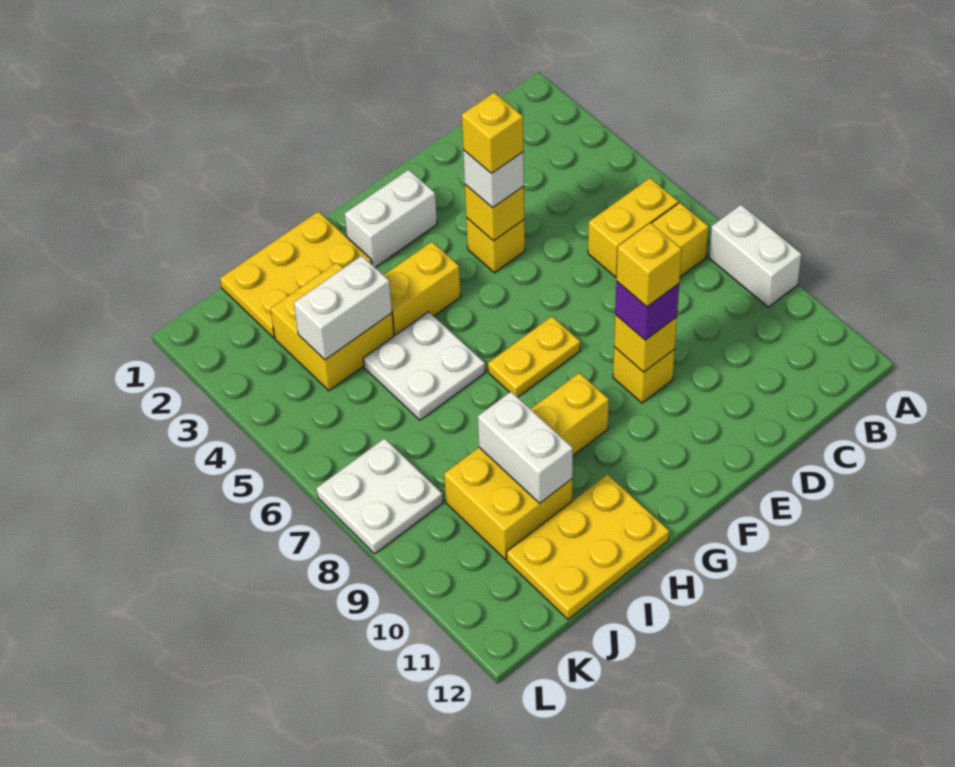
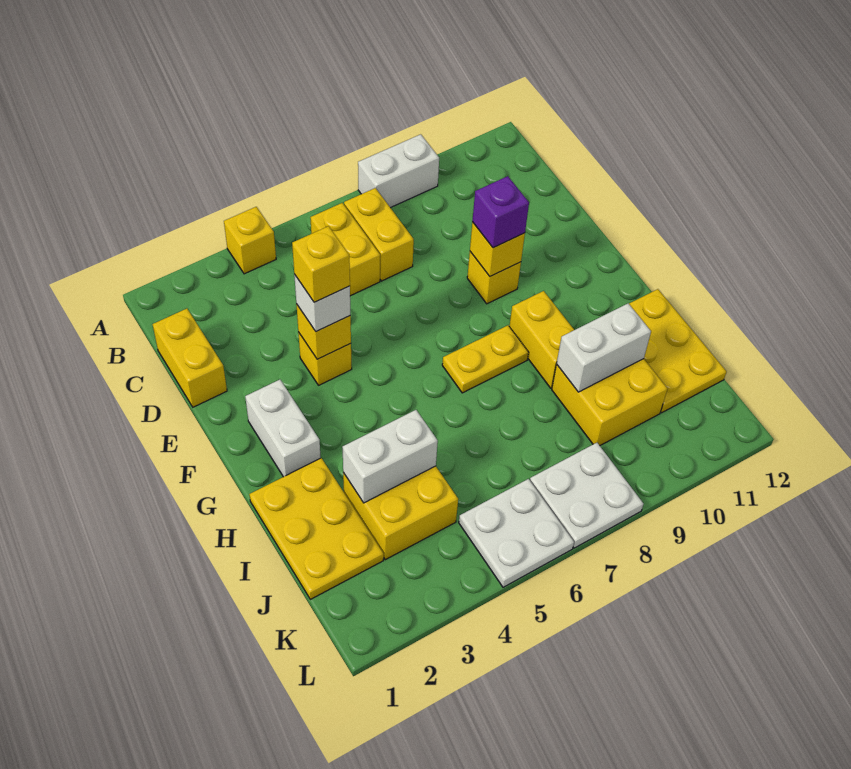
yellow 1x1 brick [616,223,682,307] -> yellow 1x1 brick moved to [224,207,276,274]
yellow 1x2 plate [488,317,580,397] -> yellow 1x2 plate turned to [442,325,528,393]
yellow 1x2 brick [384,242,461,336] -> yellow 1x2 brick moved to [153,309,227,407]
white 2x2 plate [363,312,485,420] -> white 2x2 plate moved to [459,479,574,587]
white 1x2 brick [294,256,392,360] -> white 1x2 brick turned to [342,410,438,503]

